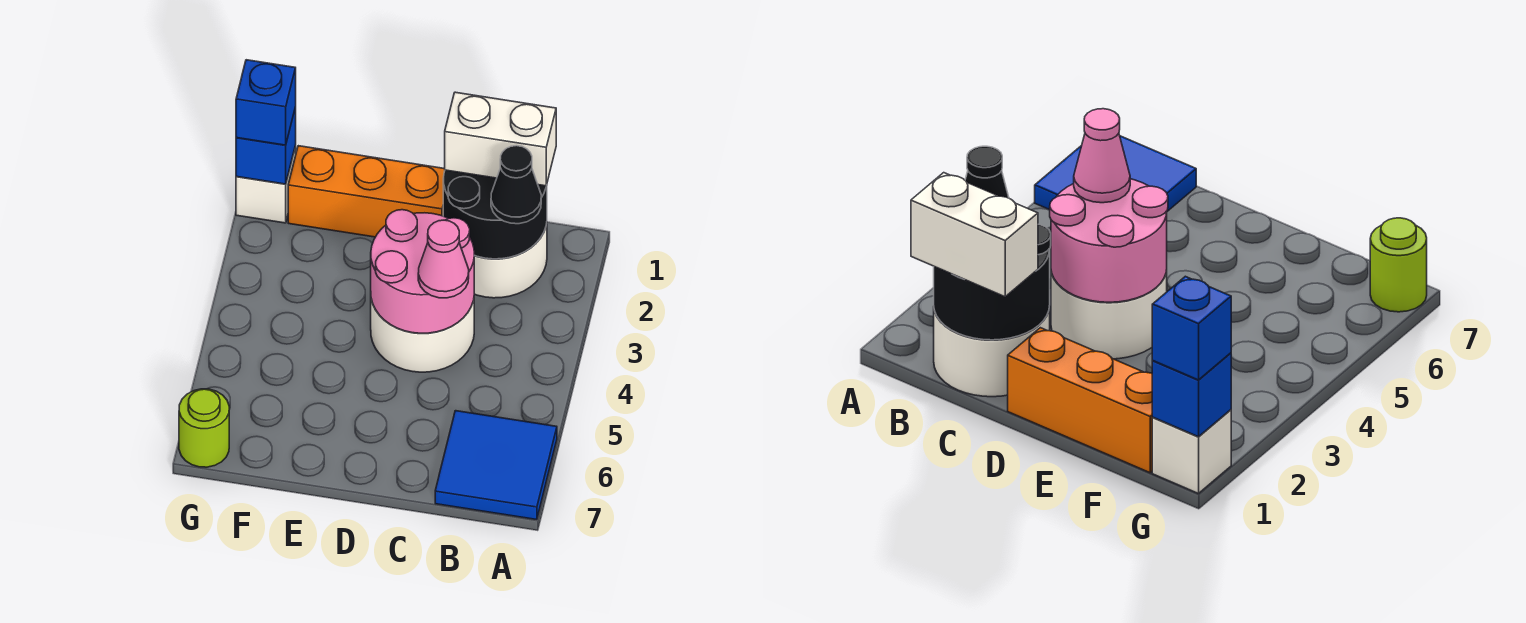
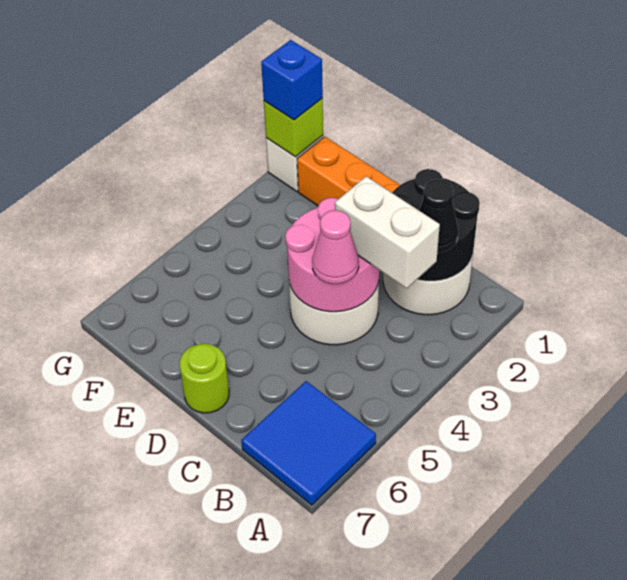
white 1x2 brick [445,92,556,186] -> white 1x2 brick moved to [335,176,440,288]
blue 1x1 brick [236,107,296,184] -> lime 1x1 brick [264,99,323,157]
lime 1x1 round brick [179,389,229,467] -> lime 1x1 round brick moved to [180,344,229,413]

